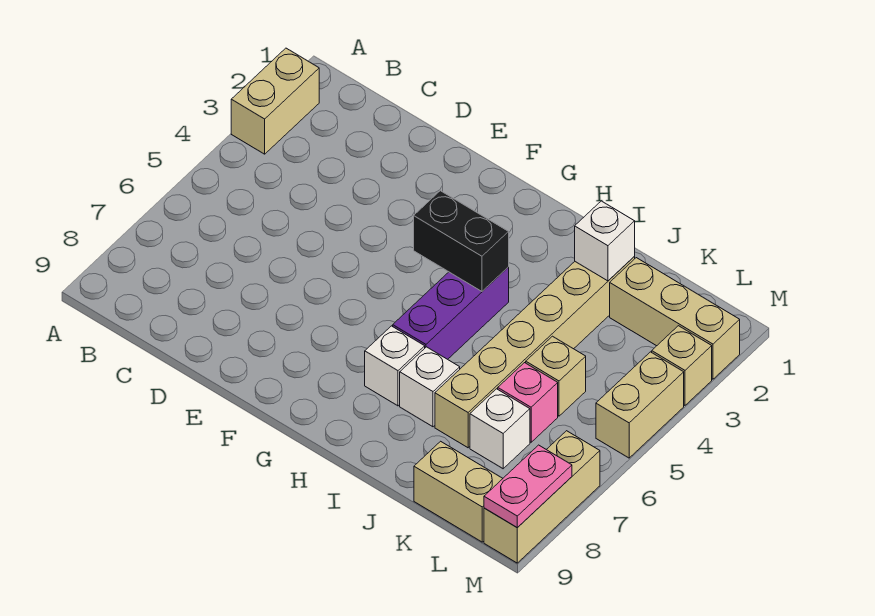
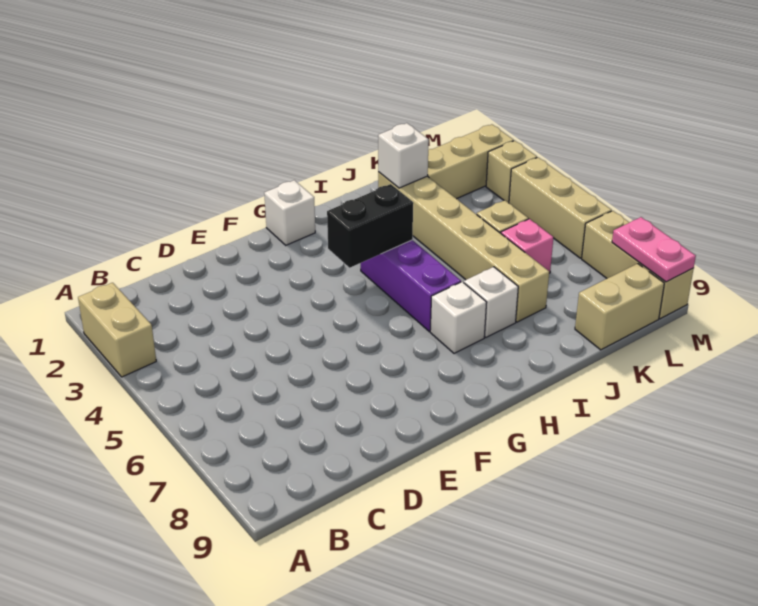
white 1x1 brick [470,389,530,469] -> white 1x1 brick moved to [264,180,315,245]
tan 1x2 brick [596,352,684,458] -> tan 1x3 brick [509,157,612,258]

